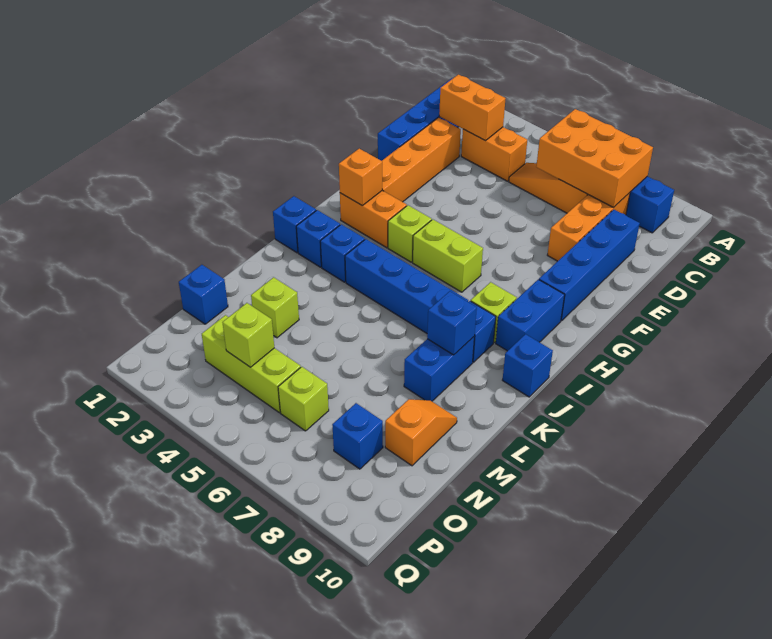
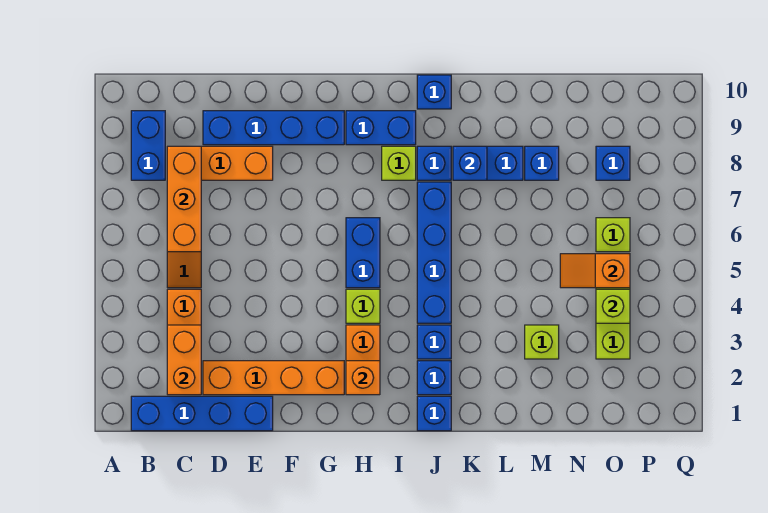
orange 2x3 brick [536,109,653,208] -> orange 1x3 brick [167,146,201,252]
lime 1x2 brick [413,220,483,292] -> blue 1x2 brick [346,218,380,288]
orange 1x2 slope [385,399,457,466] -> orange 1x2 slope moved to [560,254,630,288]
blue 1x1 brick [179,265,228,324] -> blue 1x1 brick moved to [525,146,559,180]

